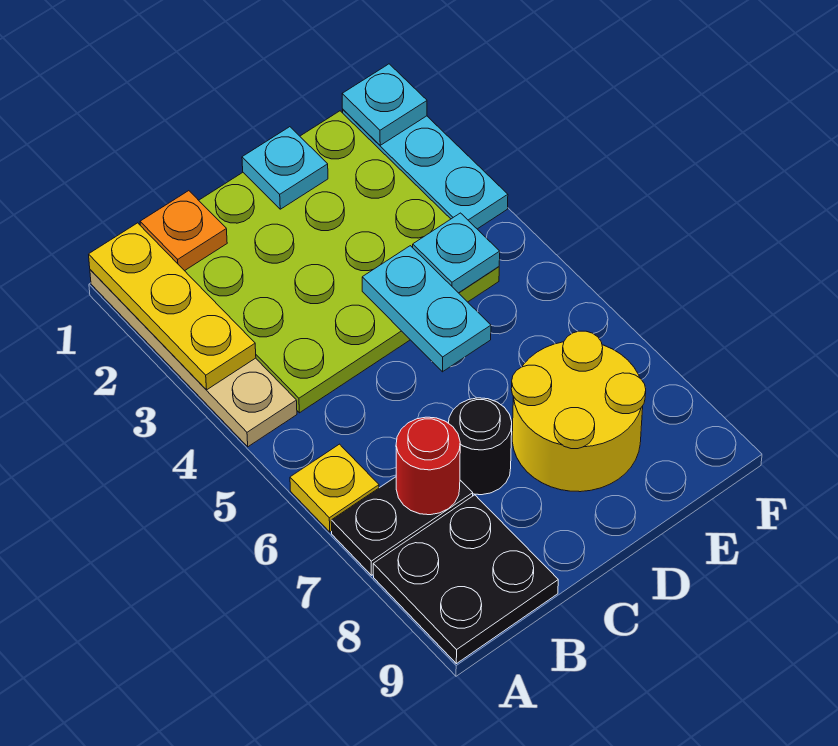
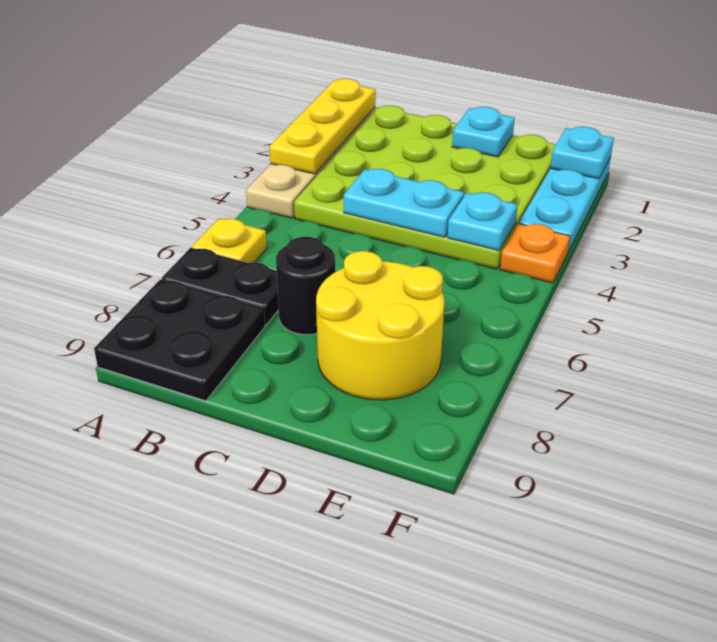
orange 1x1 plate [140,191,227,271] -> orange 1x1 plate moved to [500,224,570,283]
red 1x1 round brick [396,417,460,515] -> none
cyan 1x2 plate [362,246,491,372] -> cyan 1x2 plate turned to [344,169,464,237]

